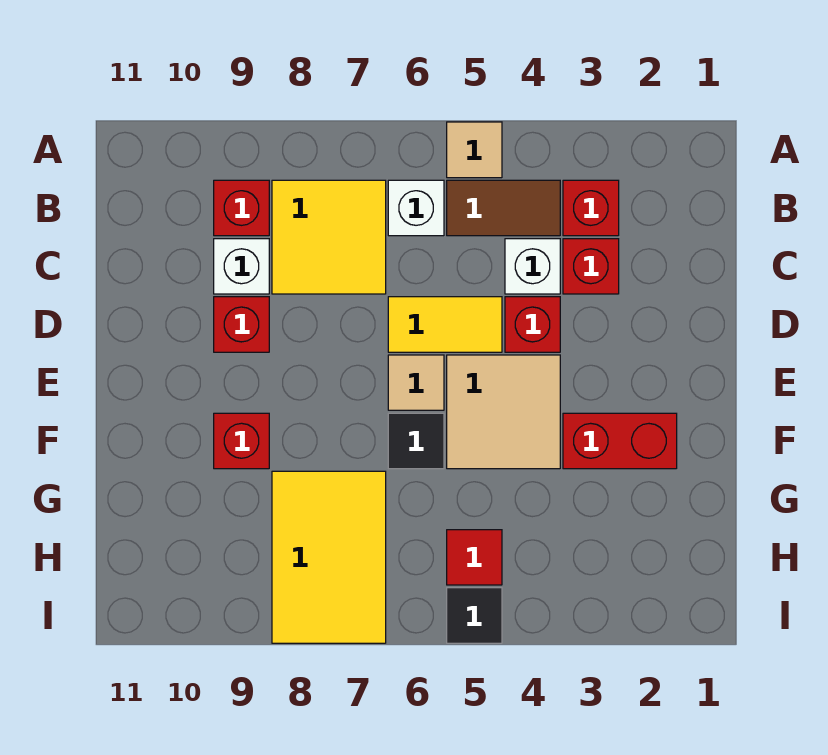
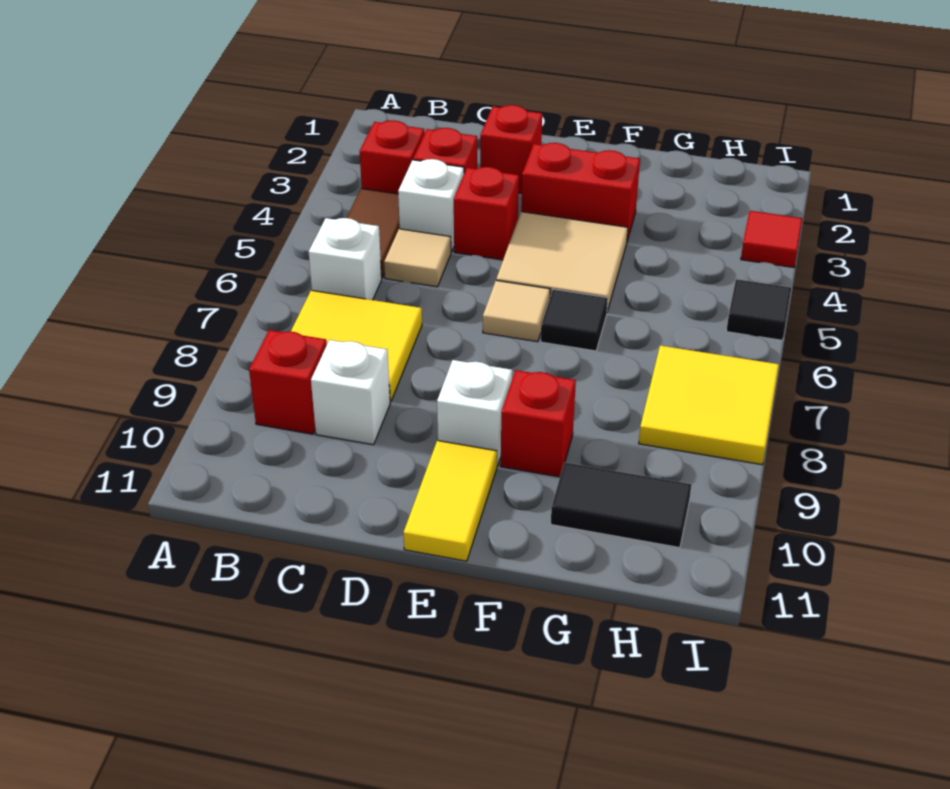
tan 1x1 tile [447,122,502,178] -> tan 1x1 tile moved to [384,229,451,287]
yellow 1x2 tile [388,297,502,352] -> yellow 1x2 tile moved to [404,441,497,561]
red 1x1 brick [214,297,269,352] -> red 1x1 brick moved to [480,105,542,194]
none -> white 1x1 brick [437,360,512,466]
red 1x2 brick [563,413,677,469] -> red 1x2 brick turned to [521,143,640,241]
yellow 2x3 tile [272,471,386,643] -> yellow 2x2 tile [639,345,779,465]
none -> black 1x2 tile [551,462,691,548]
red 1x1 tile [447,530,502,585] -> red 1x1 tile moved to [741,211,802,267]

